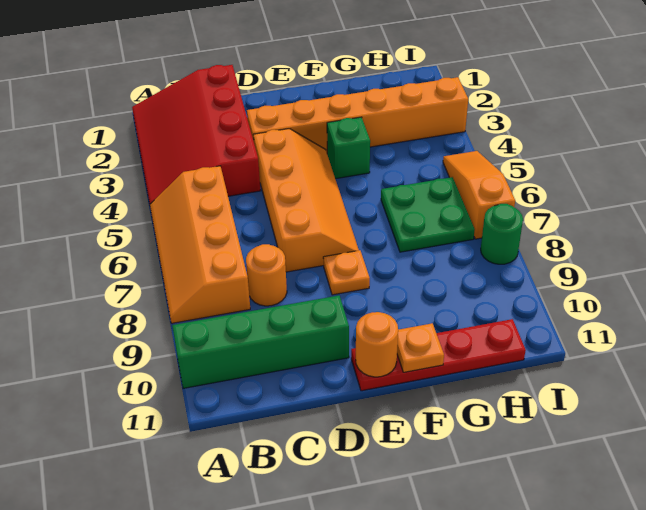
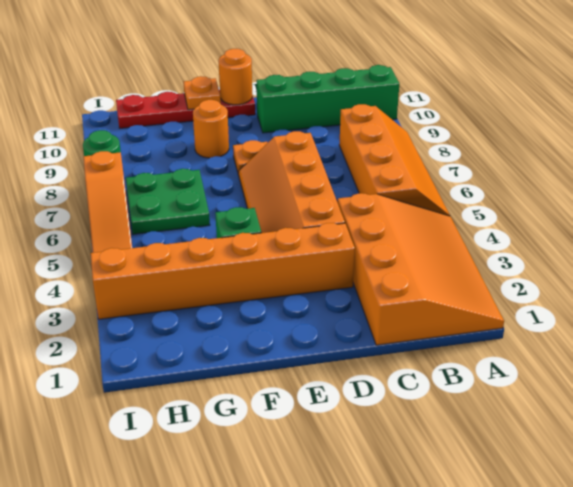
red 3x4 slope [132,65,260,204] -> orange 3x4 slope [338,193,504,345]
orange 1x1 round brick [246,244,287,306] -> orange 1x1 round brick moved to [193,100,229,158]

